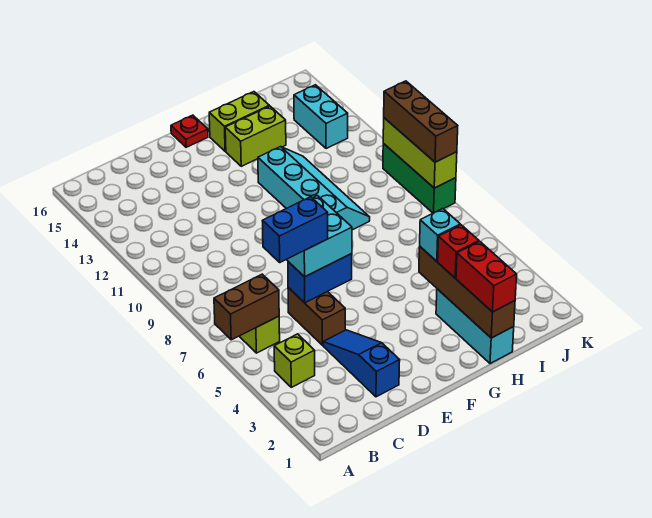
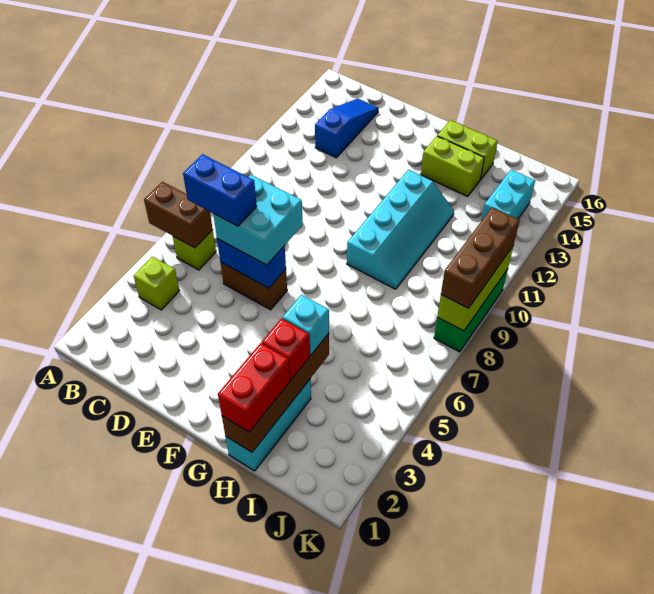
blue 1x3 slope [323,330,400,397] -> blue 1x3 slope moved to [315,99,379,158]
brown 1x2 brick [288,288,345,345] -> brown 1x2 brick turned to [220,262,287,310]
red 1x1 plate [171,115,208,147] -> none

